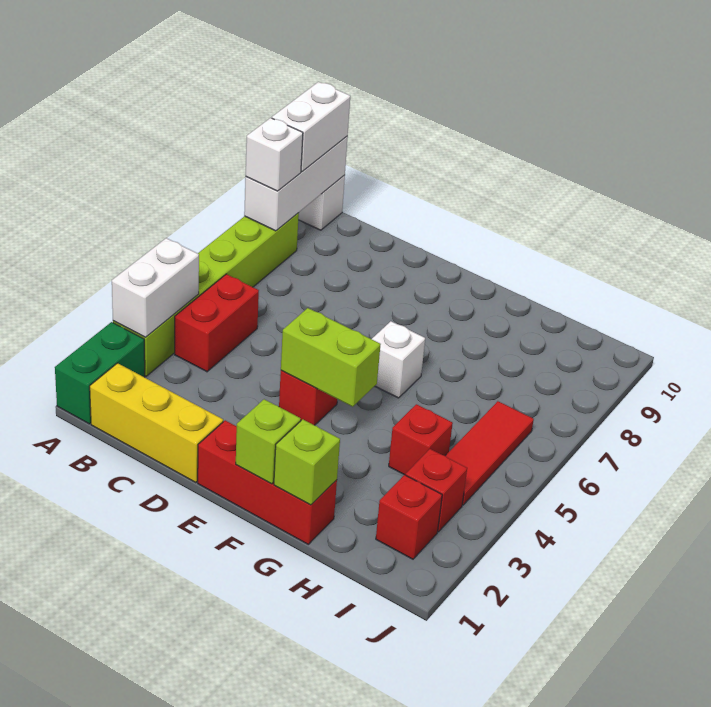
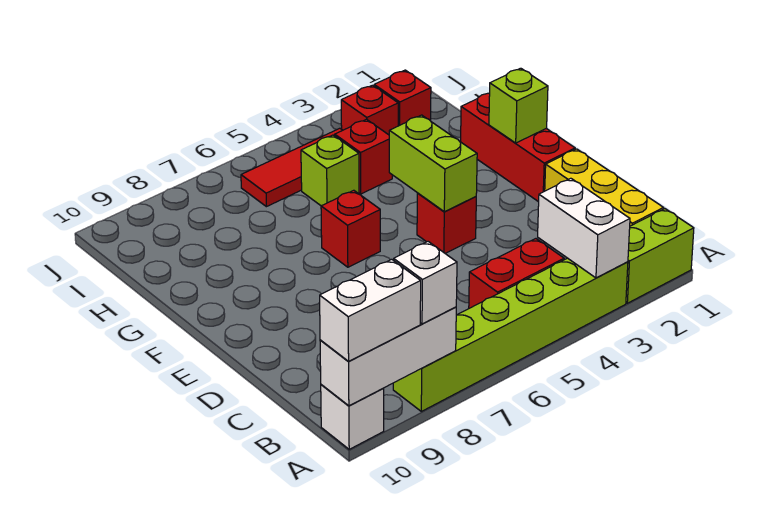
green 1x2 brick [55,322,145,424] -> lime 1x2 brick [626,209,694,303]
white 1x2 brick [112,238,199,337] -> white 1x2 brick turned to [538,178,630,278]
white 1x1 brick [372,321,425,398] -> red 1x1 brick [321,190,380,267]
lime 1x1 brick [274,419,340,505] -> lime 1x1 brick moved to [301,135,359,206]

